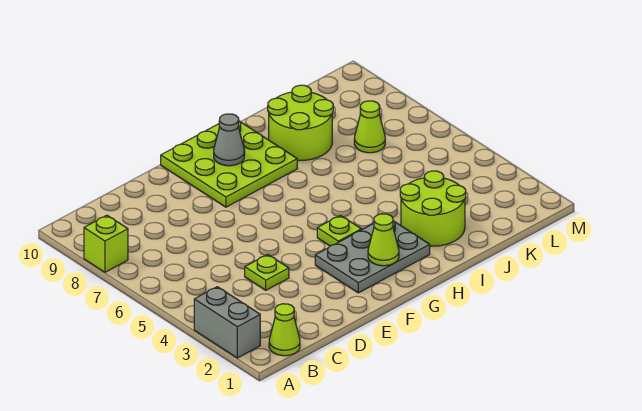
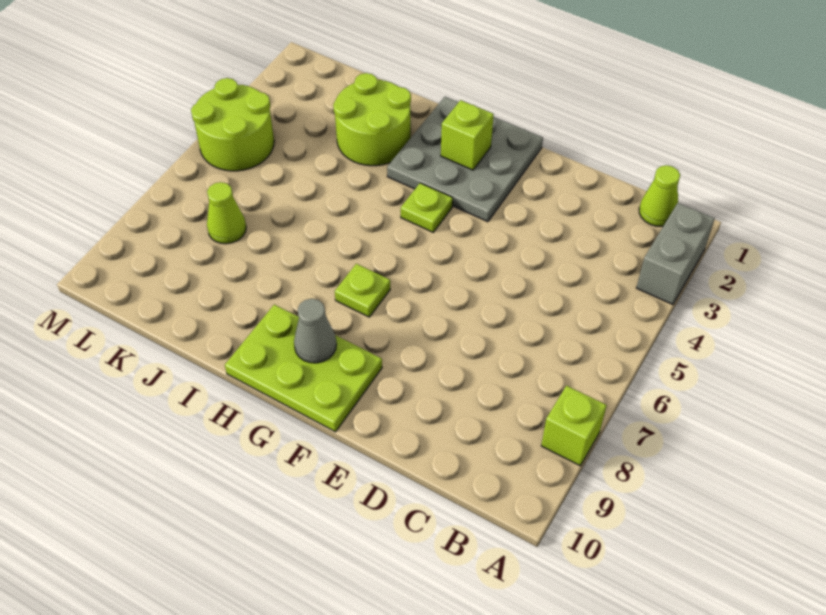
lime 1x1 plate [245,254,289,290] -> lime 1x1 plate moved to [335,264,390,317]
grey 2x3 plate [315,221,430,293] -> grey 3x3 plate [387,97,543,222]
lime 3x3 plate [161,121,297,207] -> lime 2x3 plate [225,305,382,432]
lime 1x1 cone [368,214,399,266] -> lime 1x1 brick [441,100,494,170]
lime 2x2 round brick [268,85,333,160] -> lime 2x2 round brick moved to [191,78,274,171]

